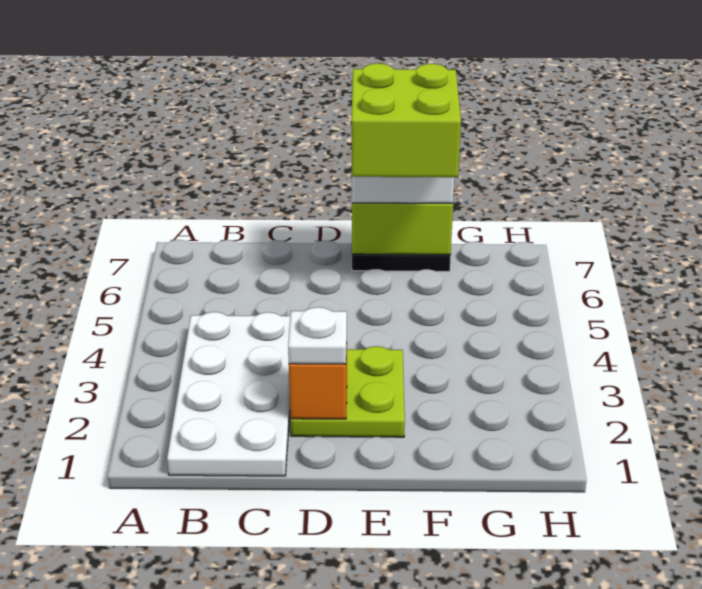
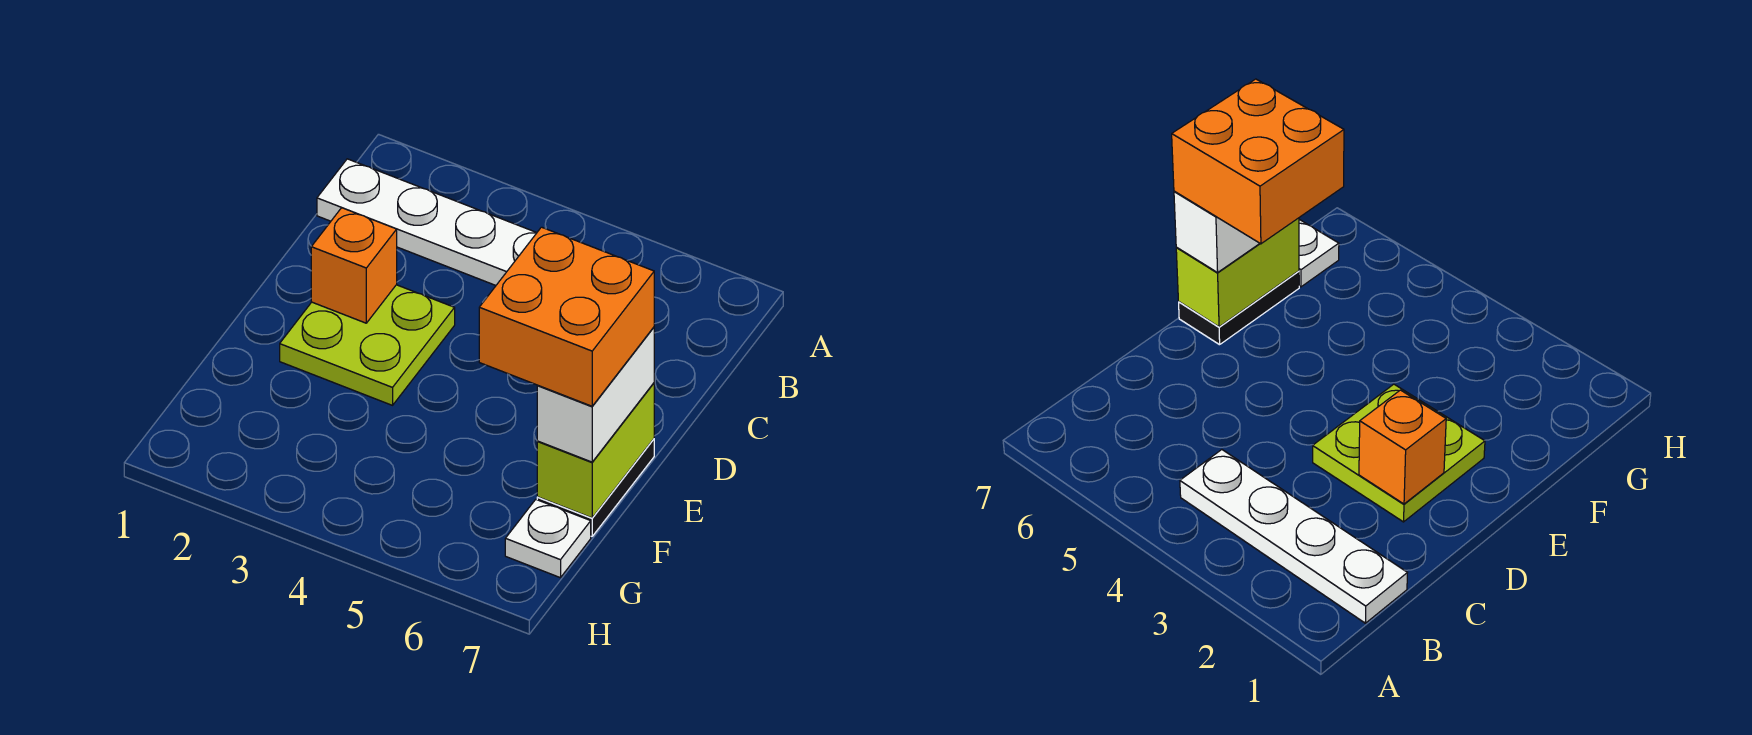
white 2x4 plate [167,312,290,476] -> white 1x4 plate [317,159,537,285]
white 1x1 plate [288,307,347,364] -> white 1x1 plate moved to [505,500,591,578]
lime 2x2 brick [352,63,461,177] -> orange 2x2 brick [479,227,654,406]

